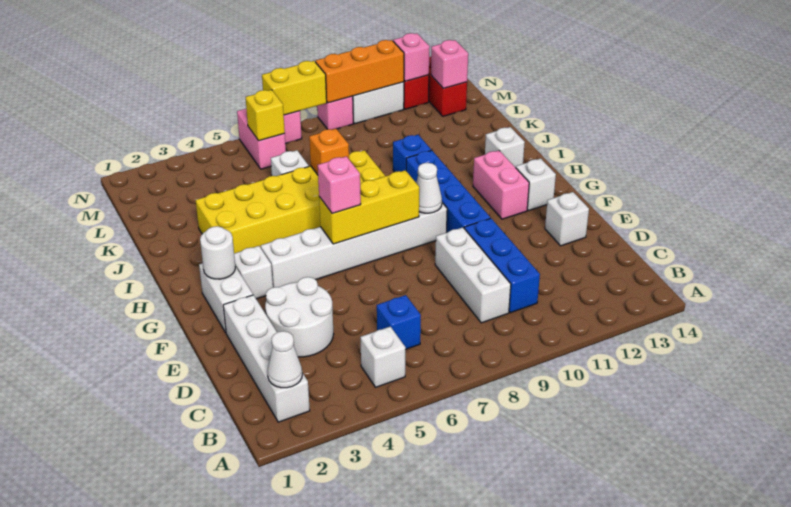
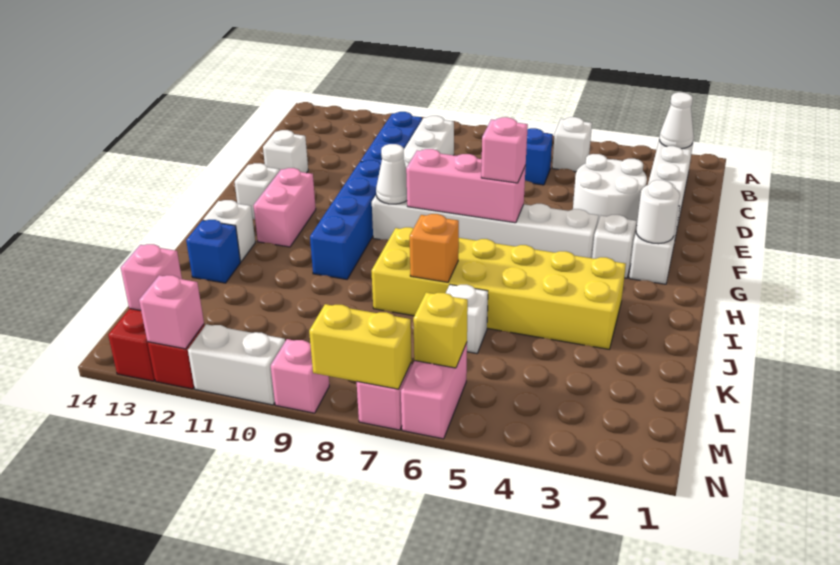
yellow 1x3 brick [319,170,419,244] -> pink 1x3 brick [406,149,526,223]
blue 1x1 brick [393,135,431,172] -> blue 1x1 brick moved to [186,220,241,283]
orange 1x3 brick [315,40,404,103] -> none

